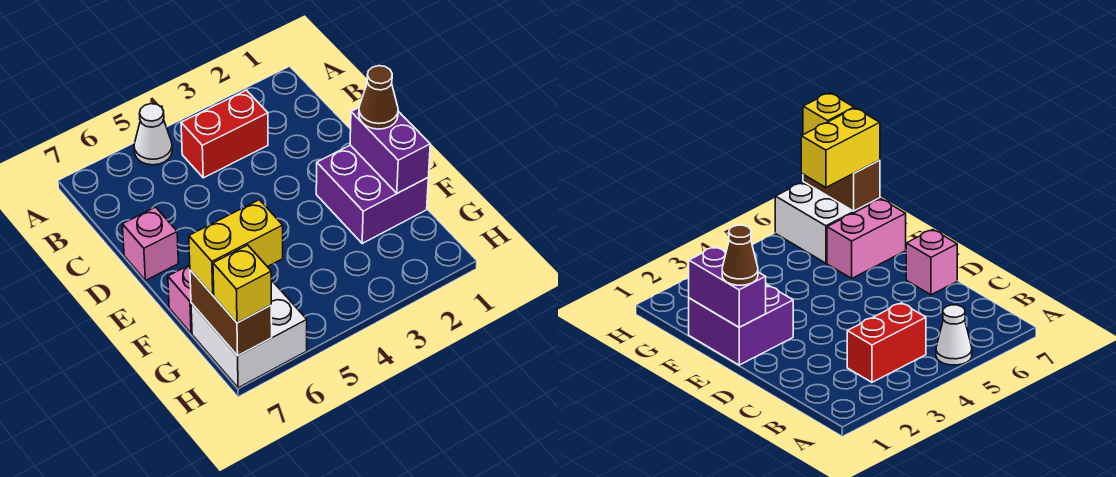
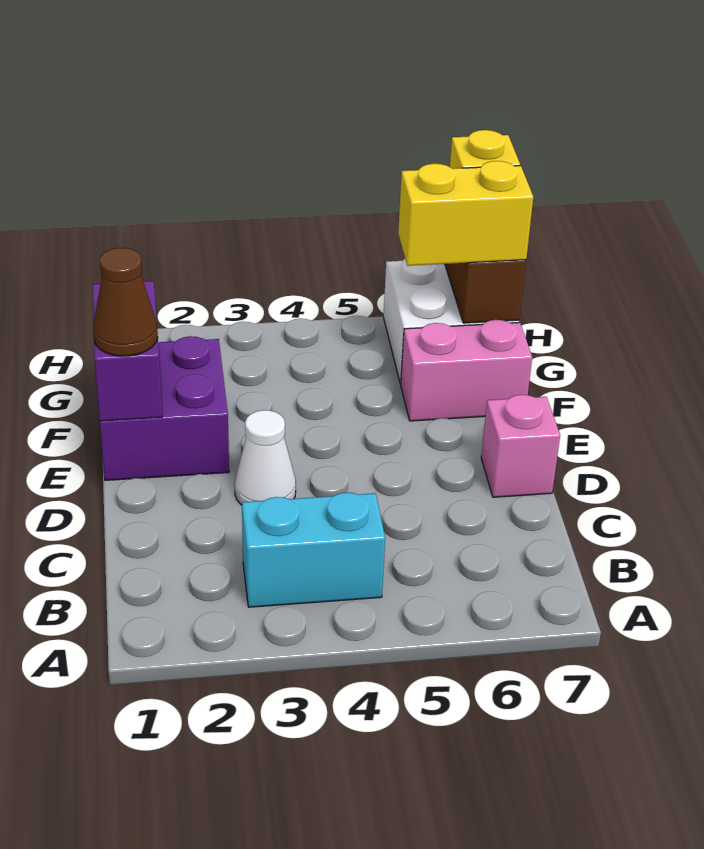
white 1x1 cone [134,104,172,165] -> white 1x1 cone moved to [235,410,296,505]
red 1x2 brick [181,90,268,178] -> cyan 1x2 brick [242,493,385,607]

